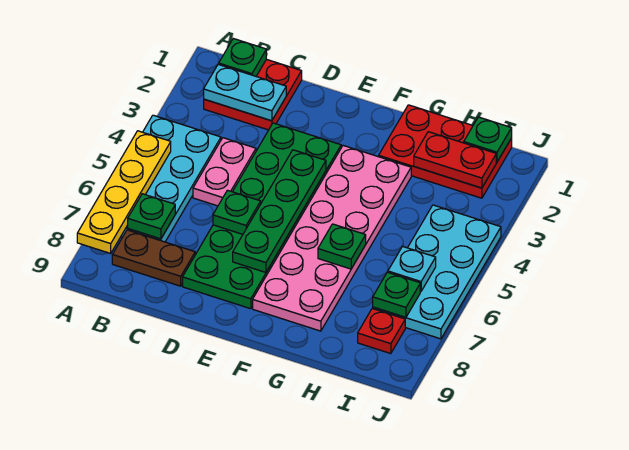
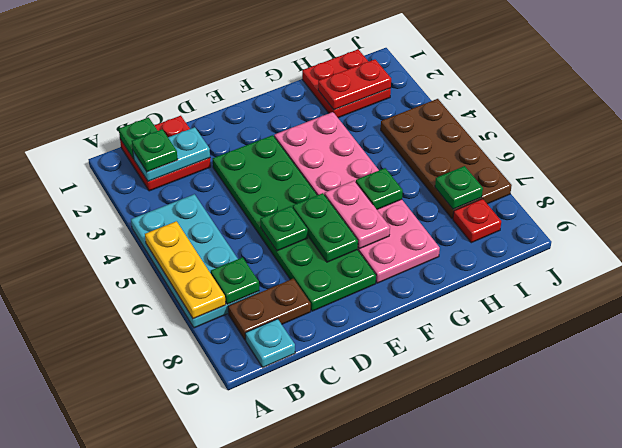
yellow 1x4 plate [77,131,171,253] -> yellow 1x3 plate [145,221,226,319]
pink 1x2 plate [193,138,256,206] -> pink 1x2 plate moved to [324,181,390,249]
green 1x4 plate [233,150,326,272] -> green 1x2 plate [293,193,358,262]
red 2x3 plate [379,105,512,198] -> red 2x2 plate [302,49,391,118]
green 1x1 plate [464,117,512,162] -> green 1x1 plate moved to [132,129,178,172]
cyan 2x4 plate [373,205,501,339] -> brown 2x4 plate [381,99,512,219]
cyan 1x1 plate [388,246,436,291] -> cyan 1x1 plate moved to [245,319,295,367]

